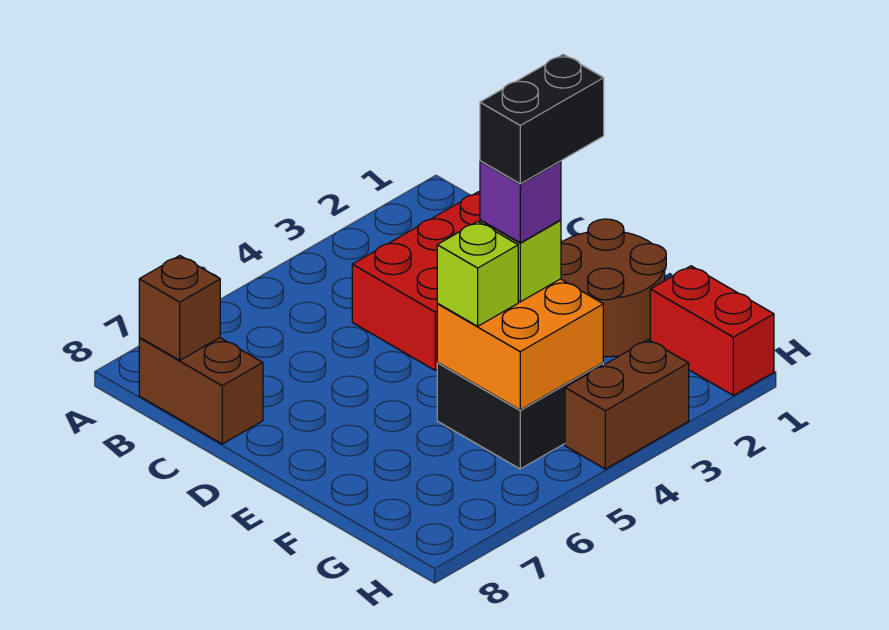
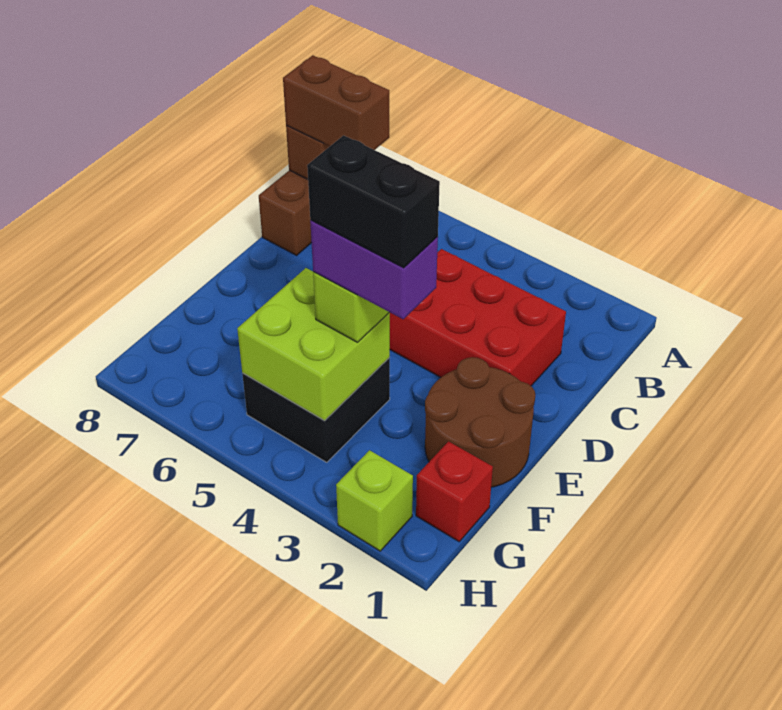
orange 2x2 brick [437,279,603,410] -> lime 2x2 brick [237,268,390,421]
purple 1x1 brick [480,161,561,243] -> purple 1x2 brick [310,220,438,319]
lime 1x1 brick [437,222,518,326] -> lime 1x1 brick moved to [336,450,413,551]
red 1x2 brick [650,266,774,395] -> red 1x1 brick [416,441,493,542]
brown 1x2 brick [565,340,689,469] -> brown 1x2 brick moved to [283,55,389,150]

